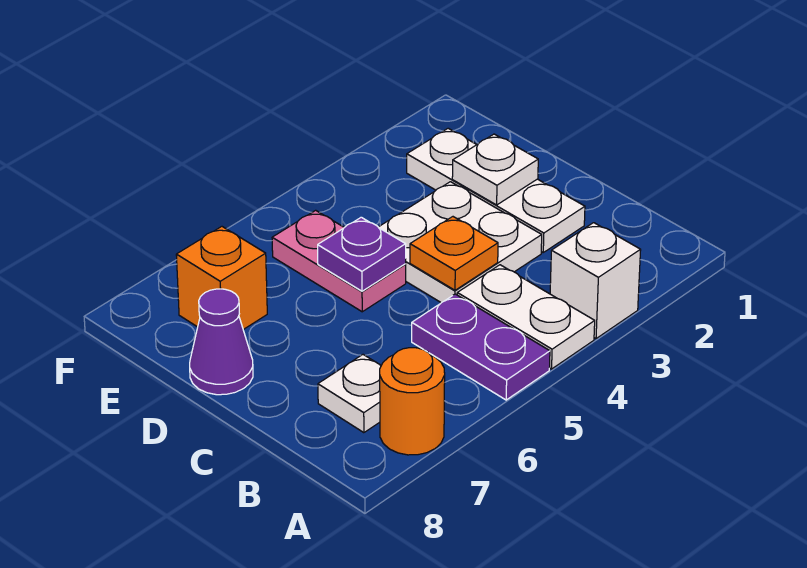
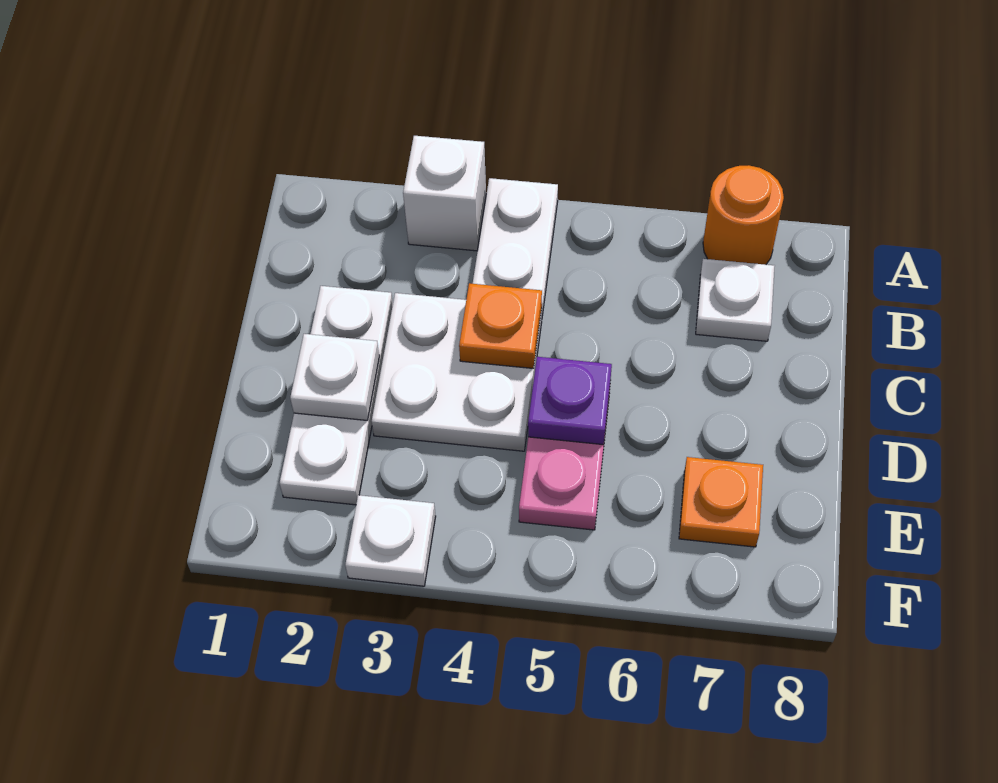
purple 1x2 plate [412,294,550,400] -> none
purple 1x1 cone [190,289,253,395] -> none
orange 1x1 brick [176,227,267,330] -> orange 1x1 plate [679,457,763,547]
none -> white 1x1 plate [345,495,436,586]

